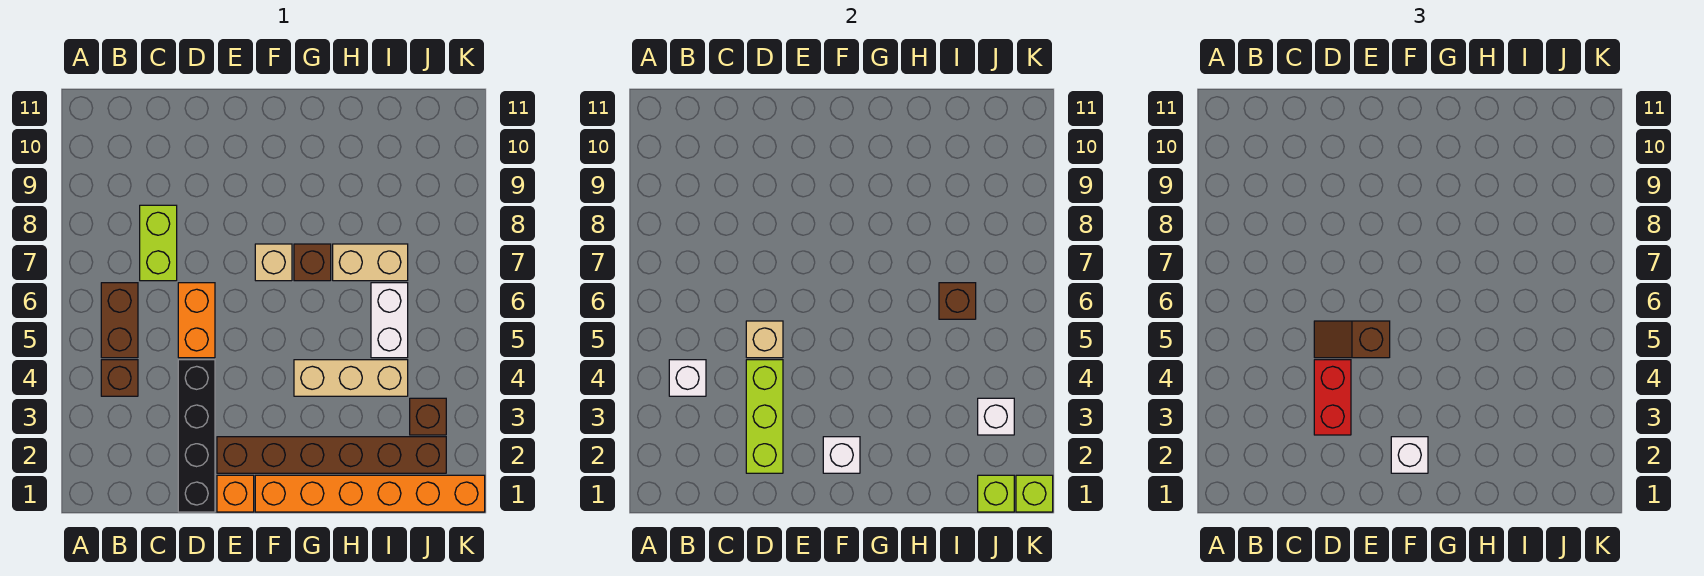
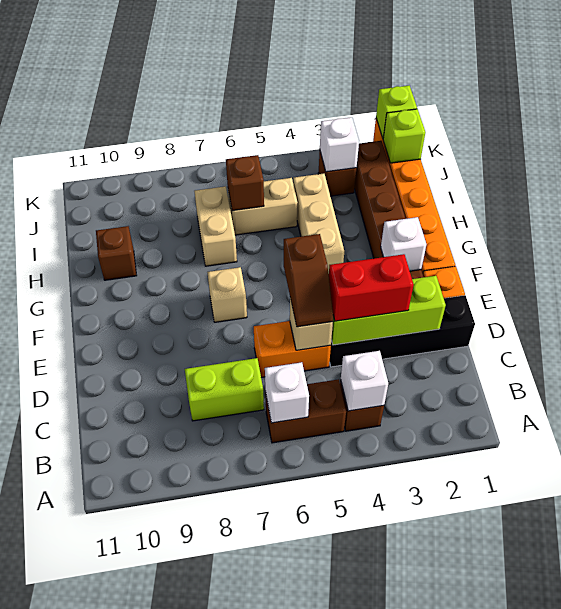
white 1x1 brick [1391,437,1428,473] -> white 1x1 brick moved to [265,362,309,423]
brown 1x1 brick [294,244,331,281] -> brown 1x1 brick moved to [96,226,137,280]
white 1x2 brick [371,283,408,358] -> tan 1x2 brick [228,178,298,235]

